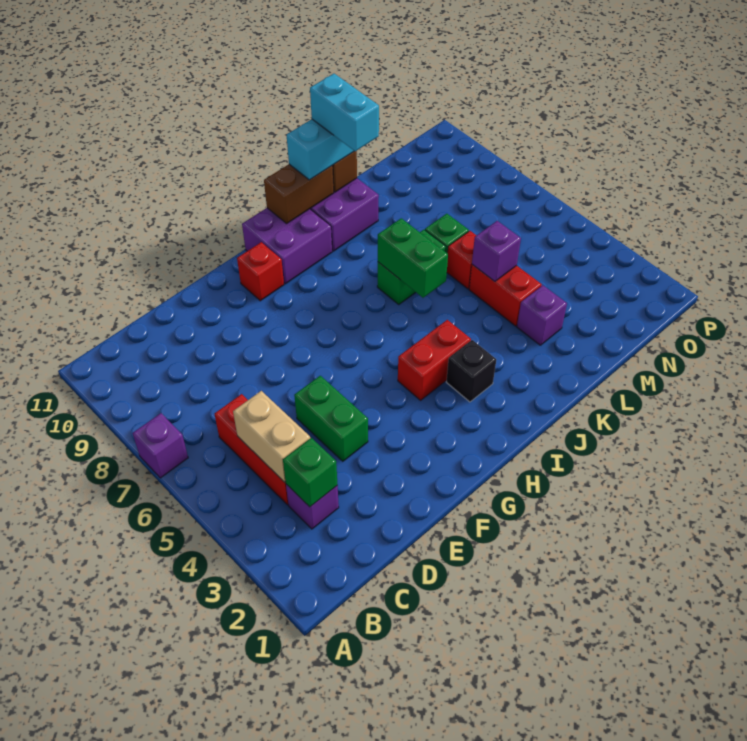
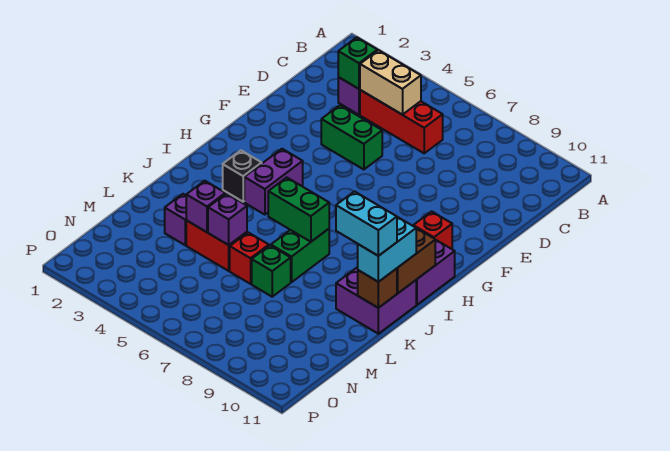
purple 1x1 brick [133,413,188,478] -> purple 1x1 brick moved to [186,181,225,232]
red 1x2 brick [398,320,471,400] -> purple 1x2 brick [244,149,303,215]

